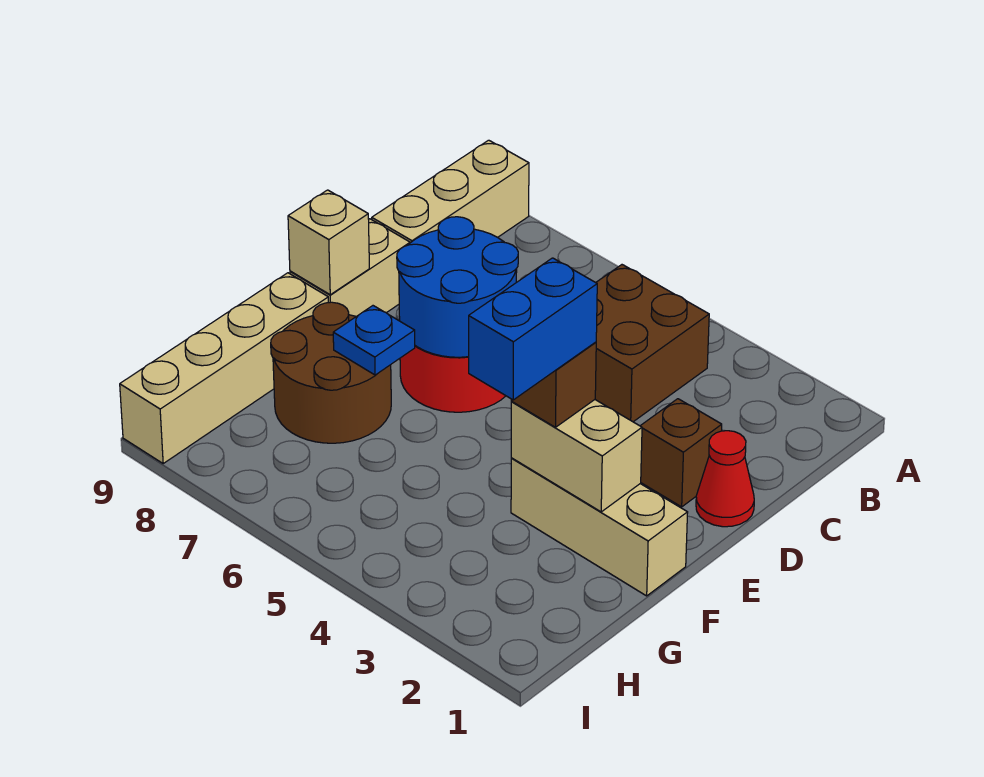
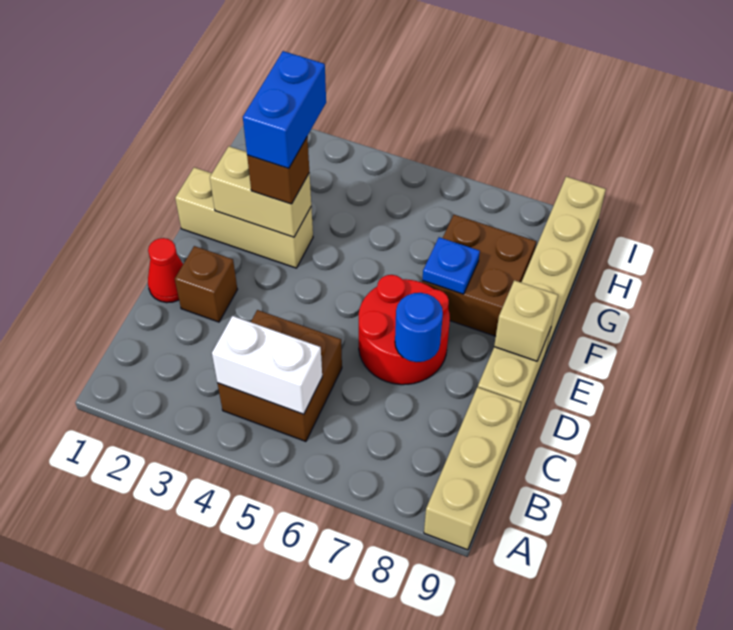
none -> white 1x2 brick [212,316,322,414]
blue 2x2 round brick [397,217,518,357] -> blue 1x1 round brick [395,293,443,362]
brown 2x2 round brick [271,302,391,443] -> brown 2x2 brick [422,215,536,336]

